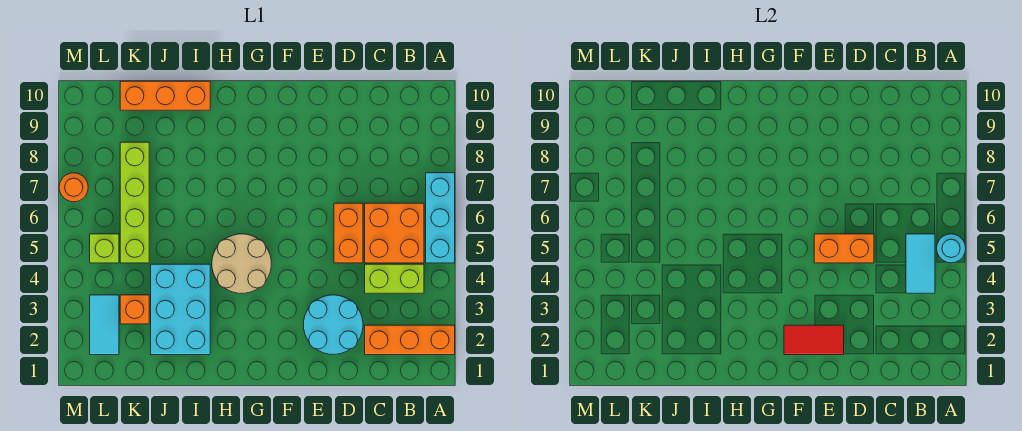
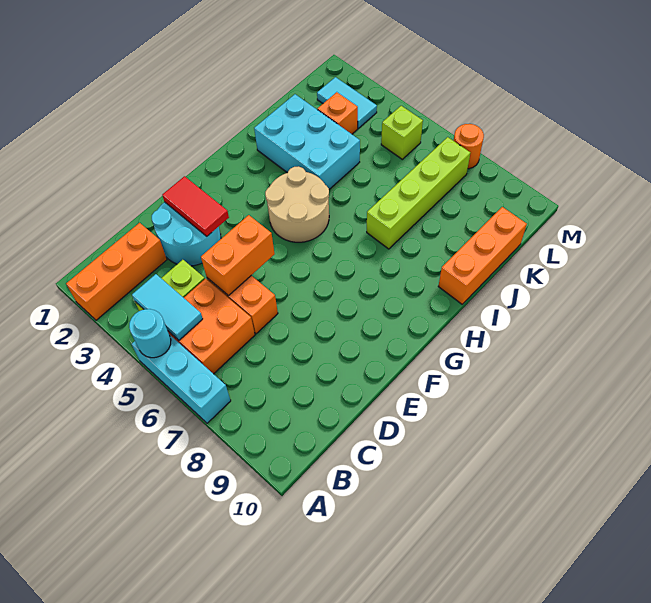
red 1x2 tile [784,325,844,355] -> red 1x2 tile turned to [162,176,229,236]
lime 1x4 brick [120,142,149,263] -> lime 1x4 brick turned to [367,137,470,249]

